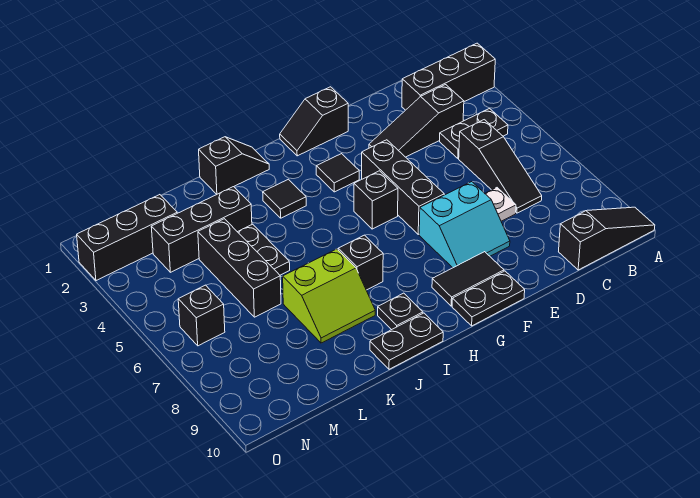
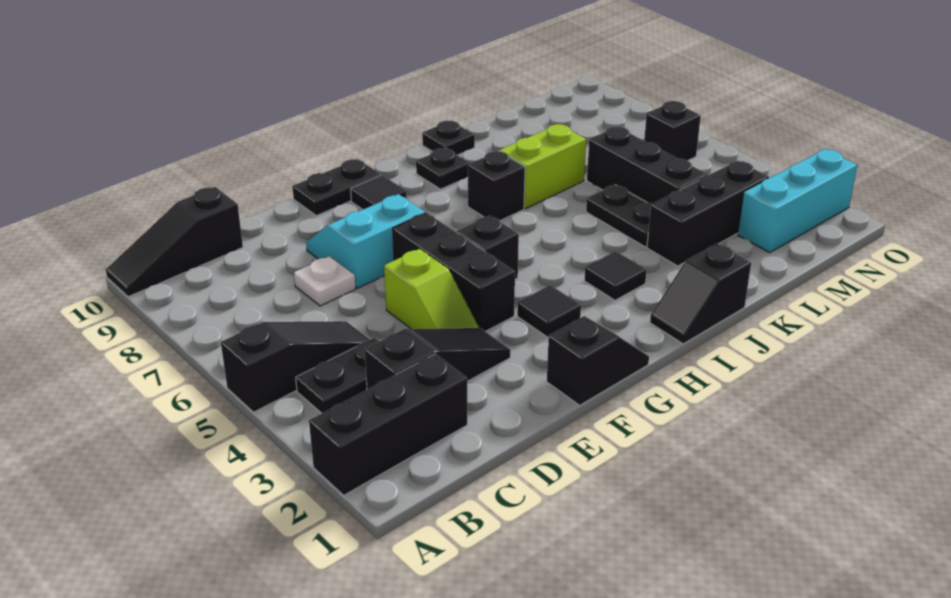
black 1x3 slope [459,120,542,213] -> black 1x3 slope turned to [221,321,369,412]
none -> lime 1x2 slope [384,249,479,329]
black 1x2 tile [432,252,504,306] -> black 1x1 tile [351,175,407,210]
black 1x2 plate [370,313,443,369] -> black 1x1 plate [422,120,475,155]
black 1x3 brick [77,195,177,281] -> cyan 1x3 brick [738,149,857,252]

